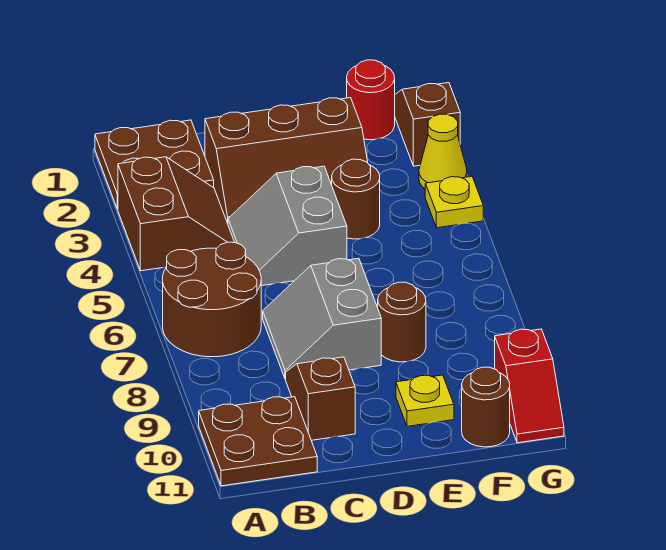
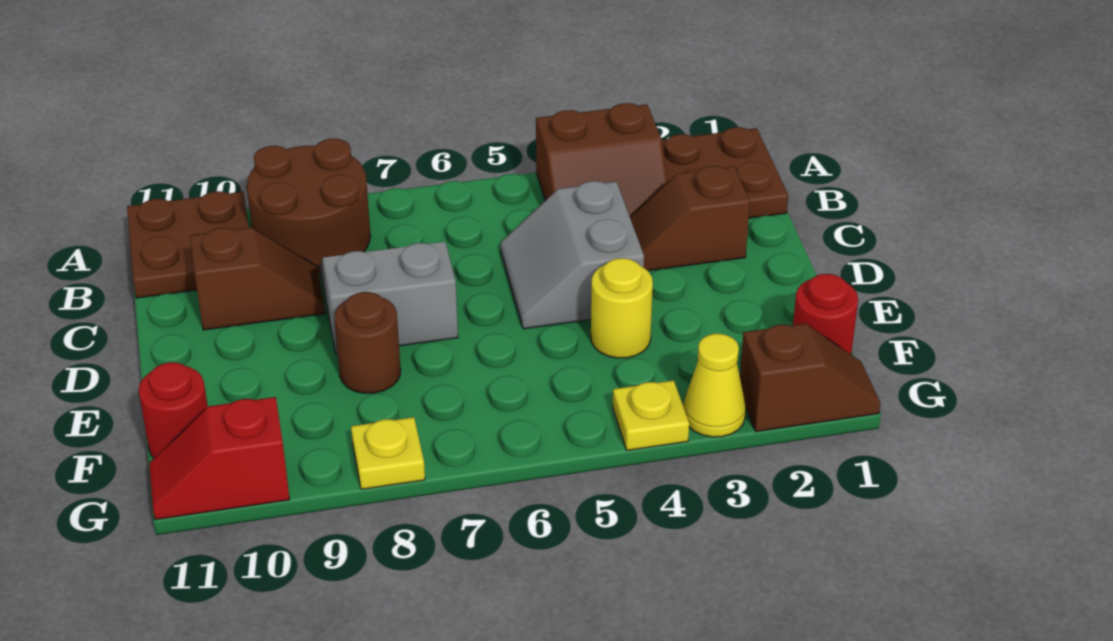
brown 2x2 round brick [163,242,261,357] -> brown 2x2 round brick moved to [247,139,371,274]
brown 2x3 slope [205,98,368,223] -> brown 1x2 slope [630,166,750,271]
grey 2x2 slope [228,166,347,286] -> grey 2x2 slope turned to [501,181,644,329]
brown 1x1 round brick [332,159,380,239] -> yellow 1x1 round brick [591,258,653,358]
yellow 1x1 plate [396,375,454,426] -> yellow 1x1 plate moved to [351,417,425,489]
brown 1x1 round brick [462,367,510,447] -> red 1x1 round brick [139,362,208,458]

